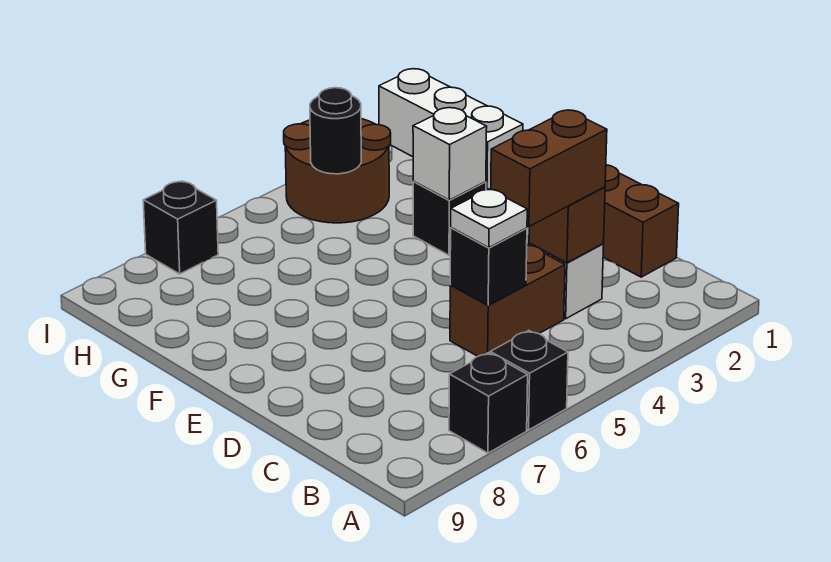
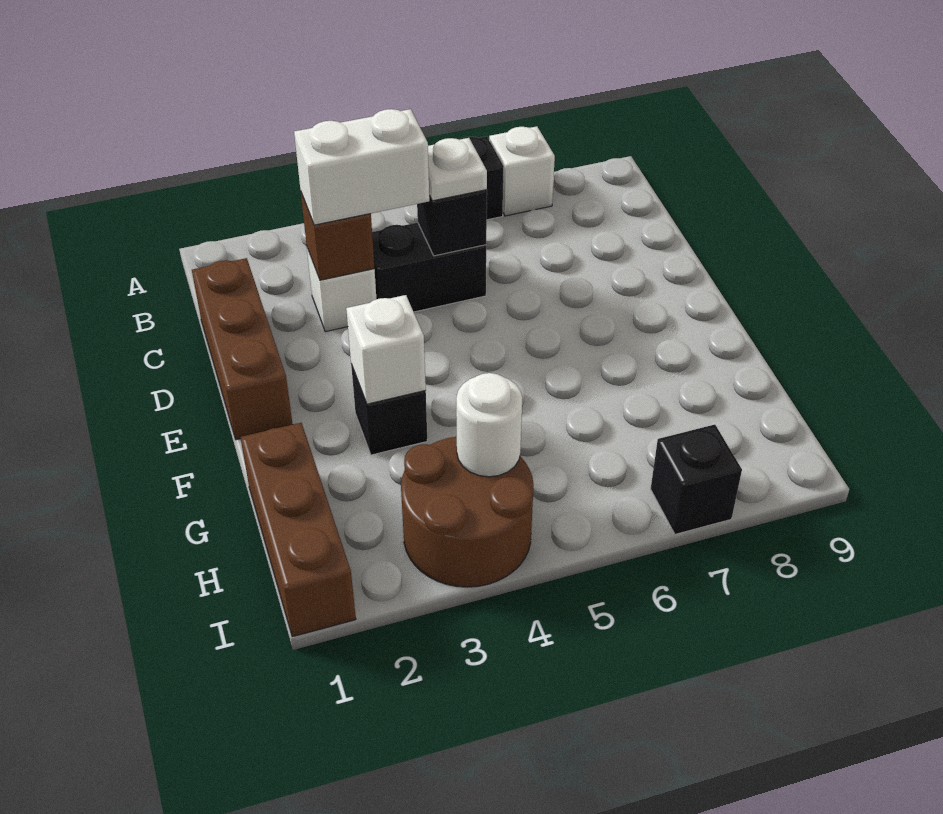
black 1x1 brick [449,353,528,453] -> white 1x1 brick [489,126,555,216]
brown 1x2 brick [491,110,607,226] -> white 1x2 brick [294,109,429,225]
brown 1x2 brick [450,244,565,356] -> black 1x2 brick [372,223,486,312]
white 1x3 brick [379,69,523,190] -> brown 1x3 brick [240,423,356,637]
black 1x1 round brick [310,88,361,174] -> white 1x1 round brick [456,373,522,477]

